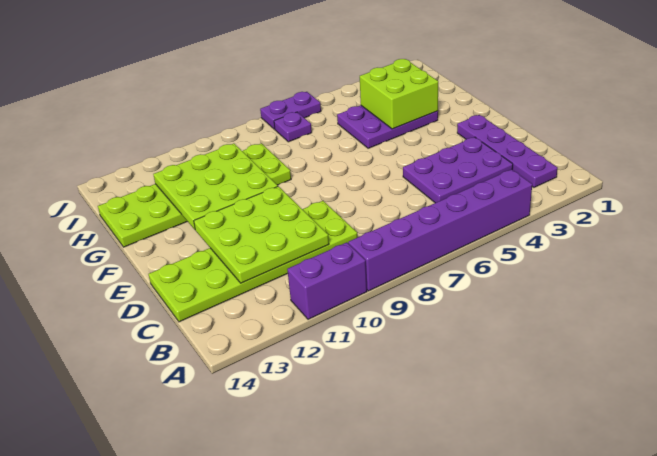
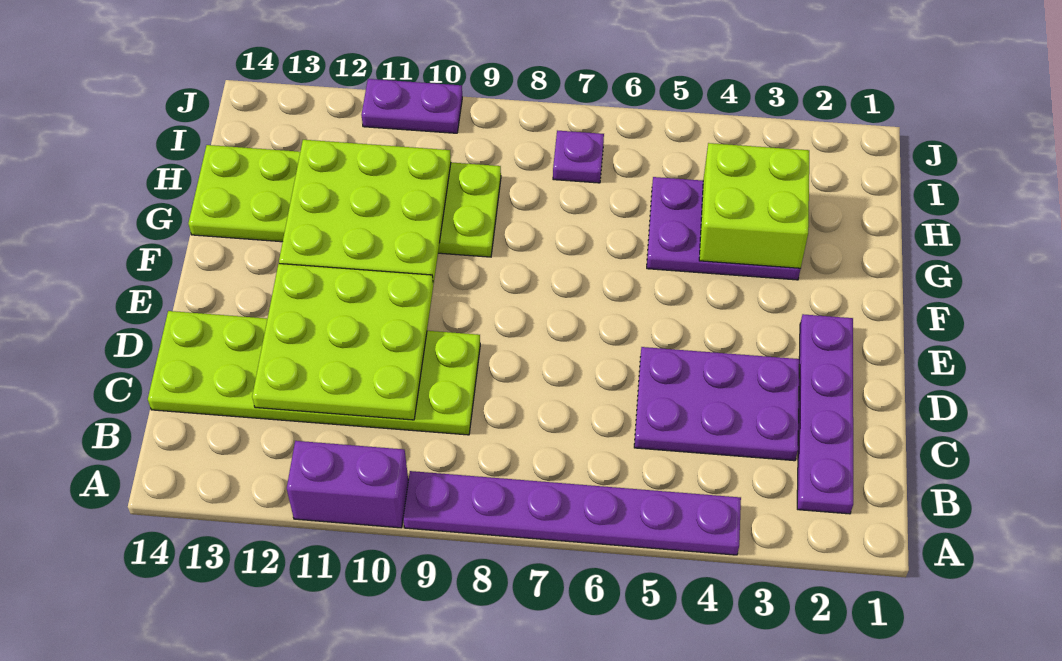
purple 1x6 brick [348,169,532,291] -> purple 1x6 plate [403,471,741,555]
purple 1x2 plate [260,92,321,129] -> purple 1x2 plate moved to [362,79,462,133]

